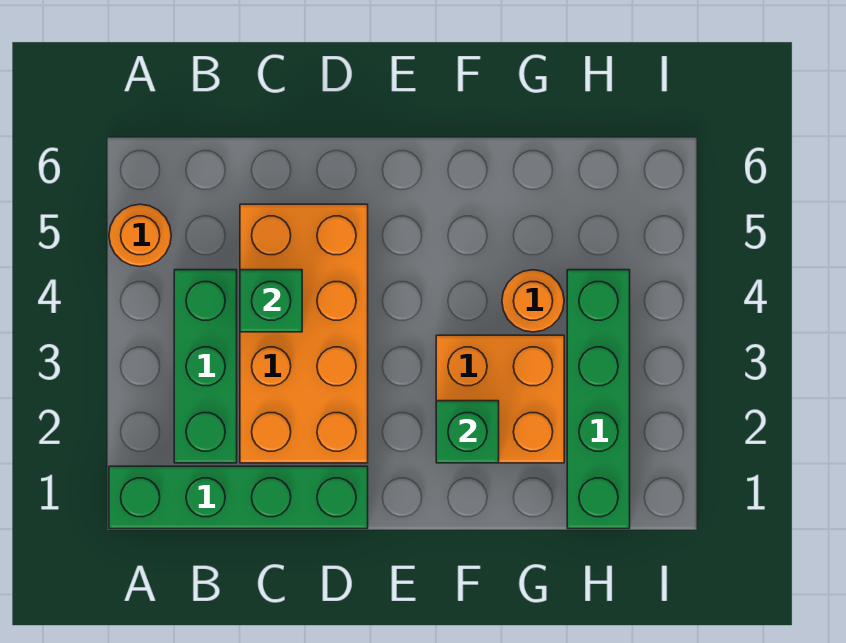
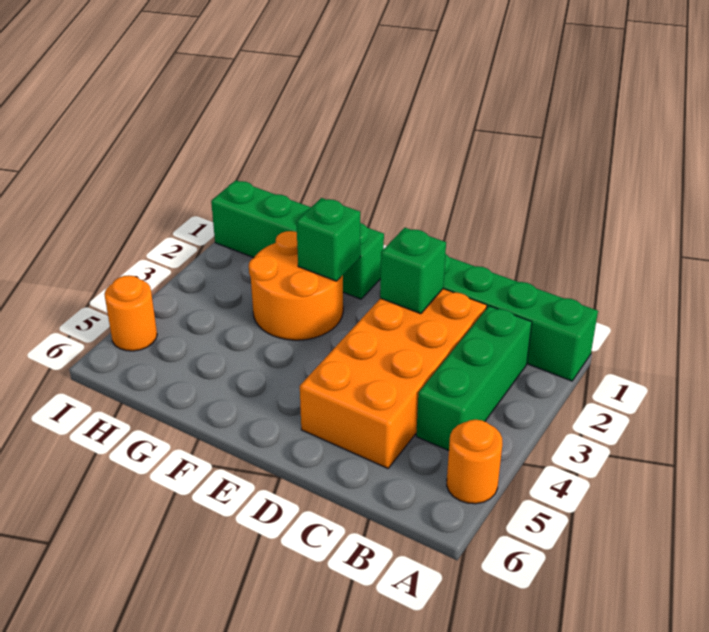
green 1x1 brick [240,270,302,332] -> green 1x1 brick moved to [380,228,446,314]
orange 2x2 brick [436,335,564,463] -> orange 2x2 round brick [249,231,343,340]
orange 1x1 round brick [502,270,564,332] -> orange 1x1 round brick moved to [105,275,157,351]
green 1x4 brick [567,270,630,529] -> green 1x4 brick turned to [211,180,384,299]

